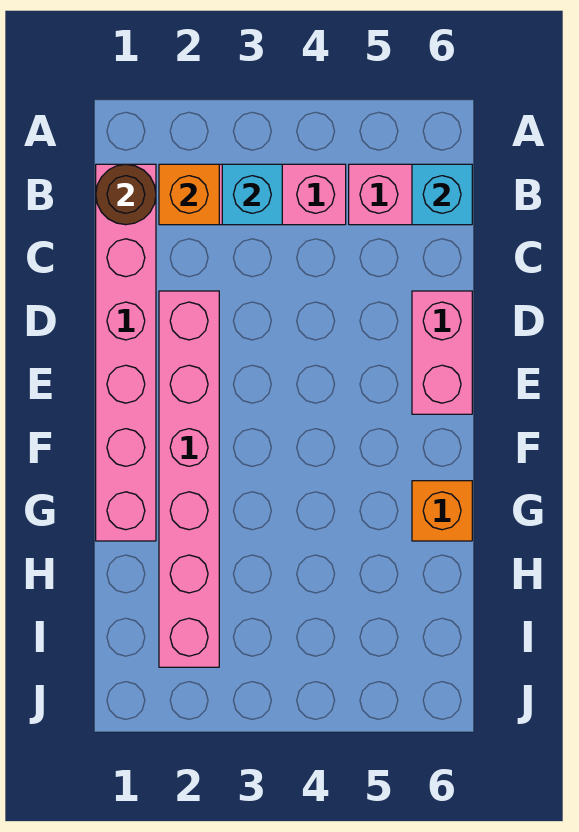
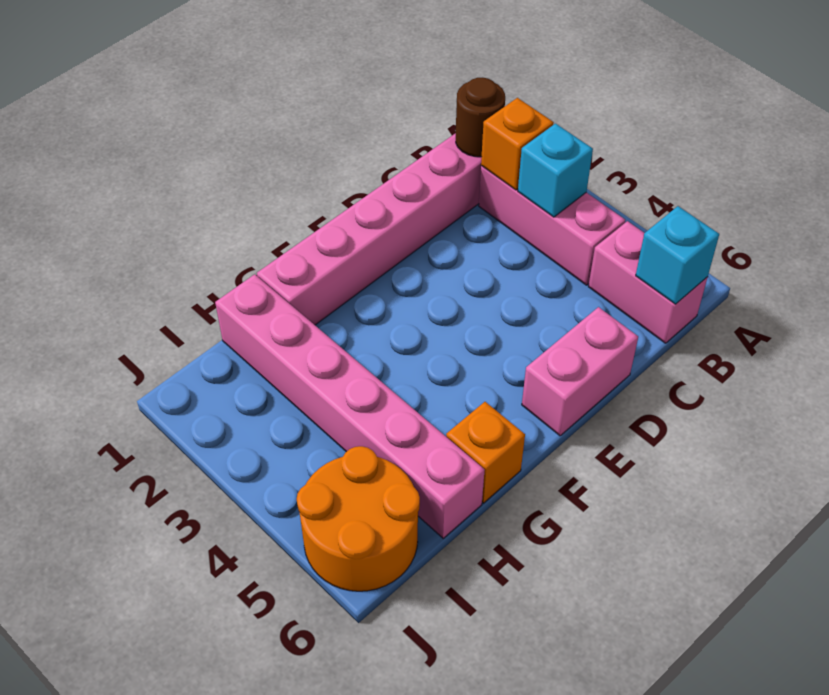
pink 1x6 brick [159,291,219,667] -> pink 1x6 brick turned to [215,274,485,538]
none -> orange 2x2 round brick [297,446,420,591]

